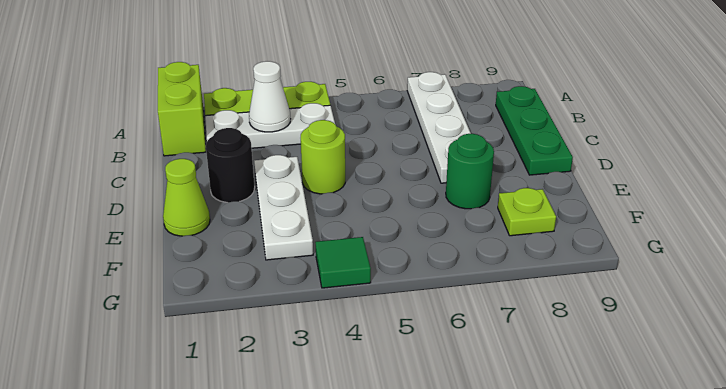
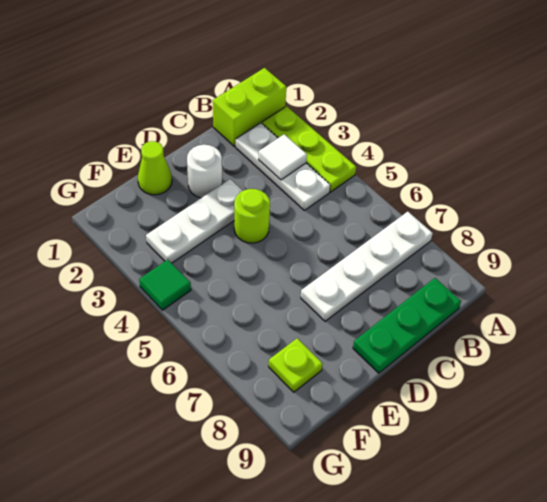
white 1x1 cone [249,61,290,132] -> white 1x1 tile [259,134,307,180]
black 1x1 round brick [206,128,255,203] -> white 1x1 round brick [187,145,222,198]
green 1x1 round brick [446,134,494,209] -> none

